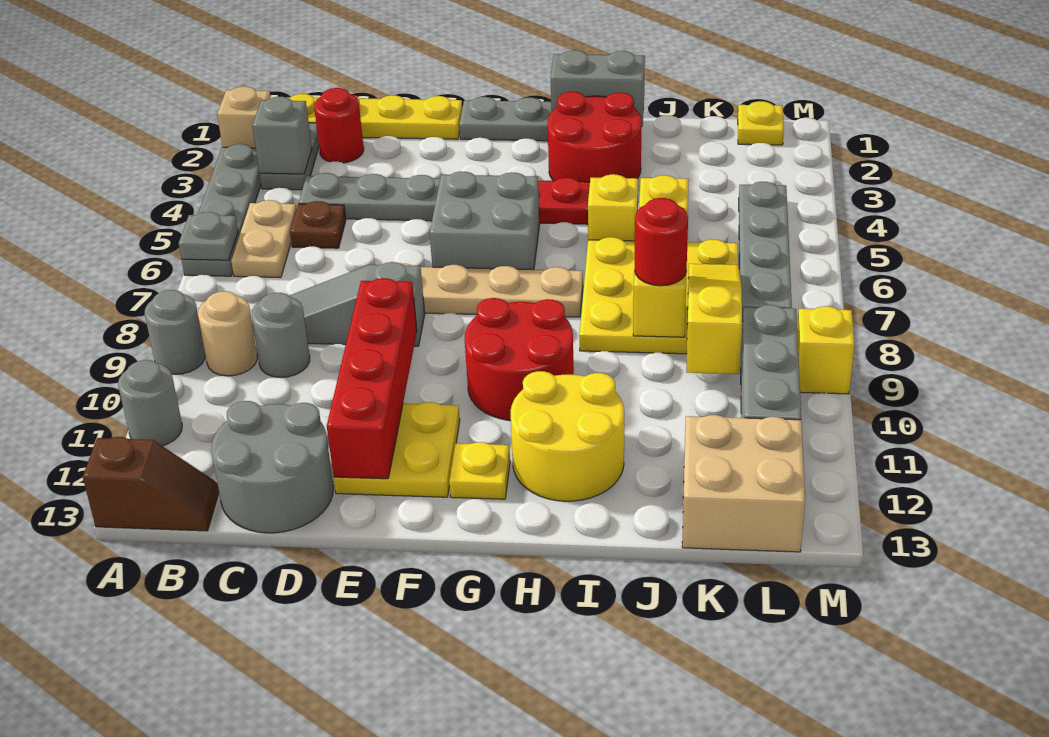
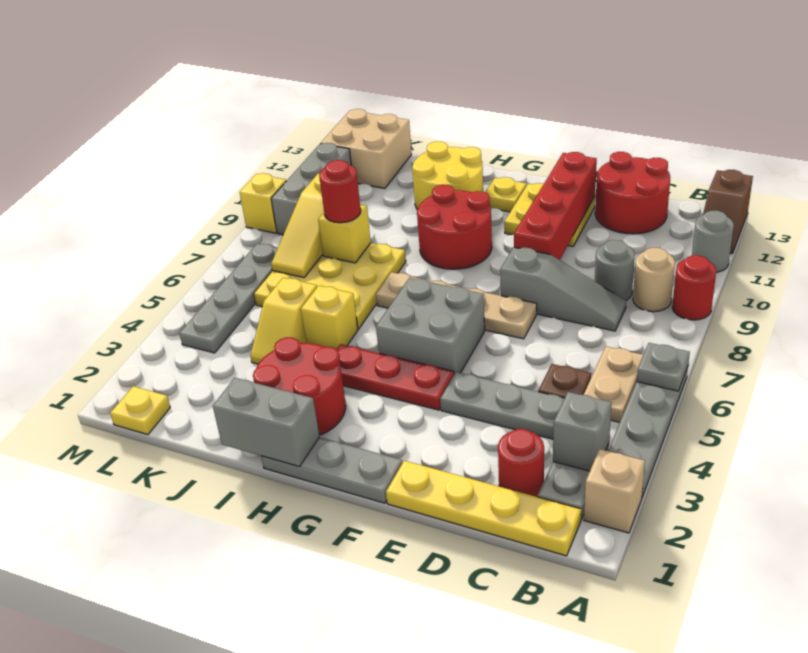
grey 1x1 round brick [145,290,205,374] -> red 1x1 round brick [672,255,716,320]
brown 1x2 slope [83,437,219,531] -> brown 1x2 slope turned to [703,170,753,253]
grey 2x2 round brick [211,401,334,533] -> red 2x2 round brick [595,152,670,234]

